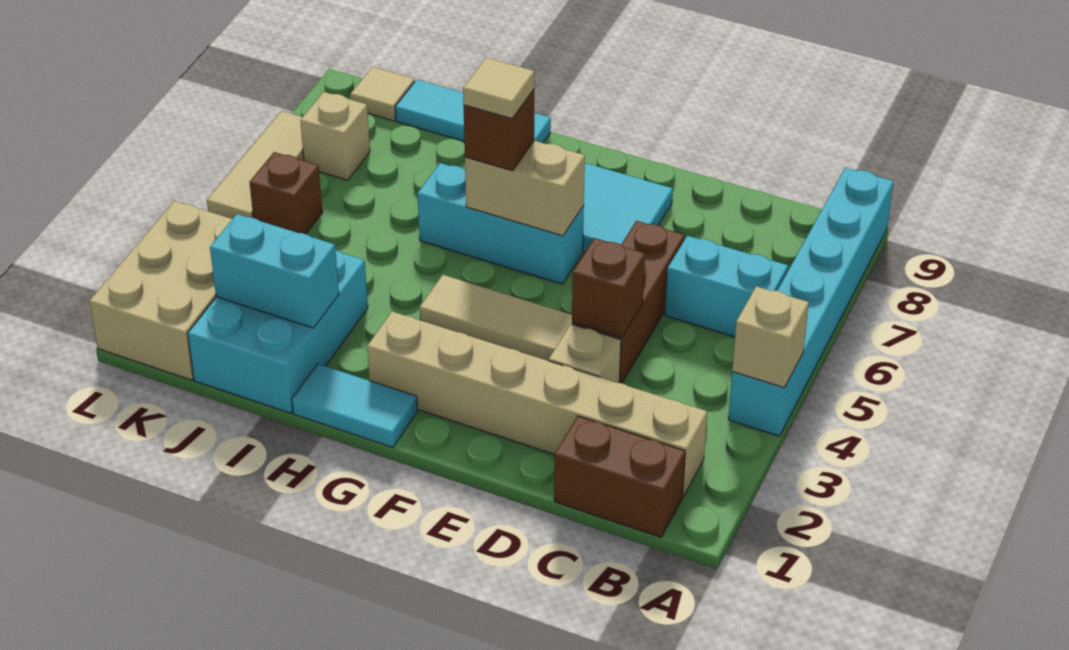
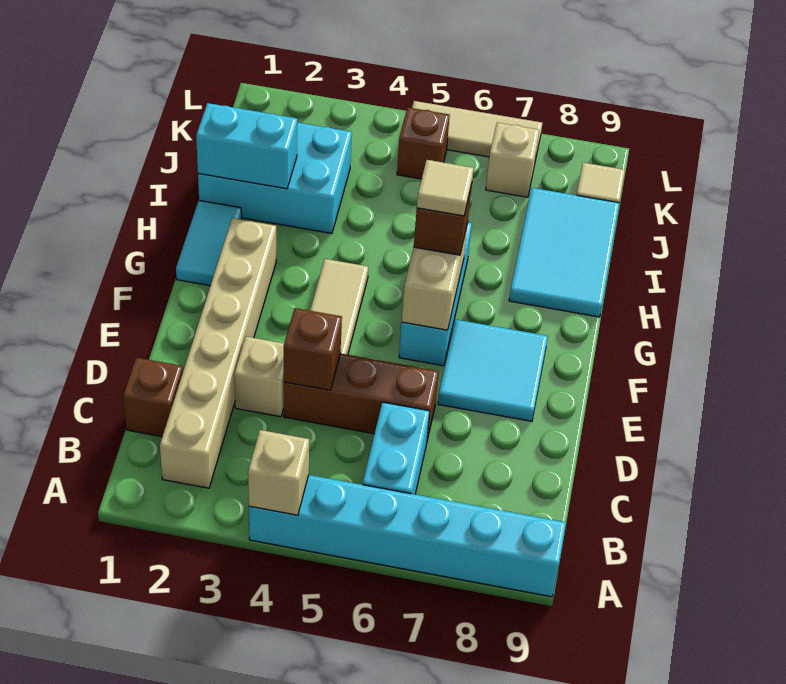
brown 1x2 brick [554,416,685,537] -> brown 1x1 brick [123,358,183,437]
cyan 1x3 tile [395,80,551,143] -> cyan 2x3 tile [509,188,619,317]
cyan 1x2 brick [210,214,339,328] -> cyan 1x2 brick turned to [196,103,297,189]
tan 2x3 brick [89,201,232,380] -> none

